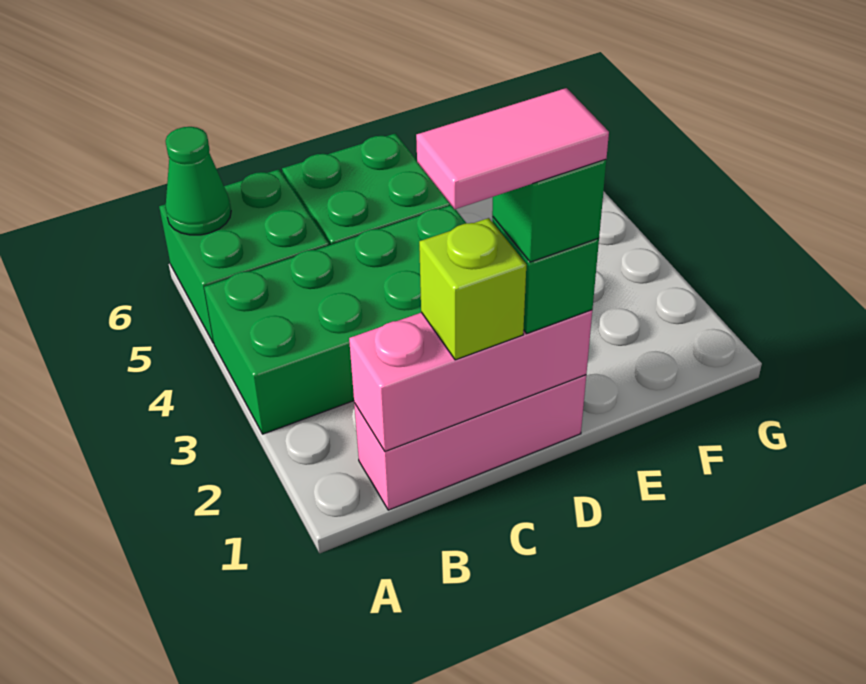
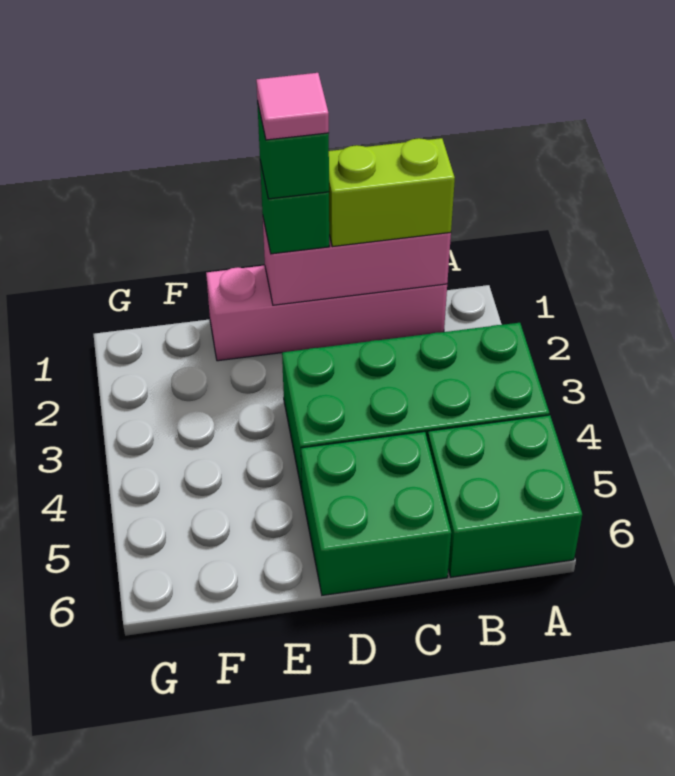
green 1x1 cone [165,127,231,235] -> none
pink 1x3 brick [354,375,586,510] -> pink 1x4 brick [206,265,447,361]
lime 1x1 brick [419,218,526,360] -> lime 1x2 brick [329,138,455,247]
pink 1x2 tile [416,88,609,209] -> pink 1x1 tile [256,73,329,140]

